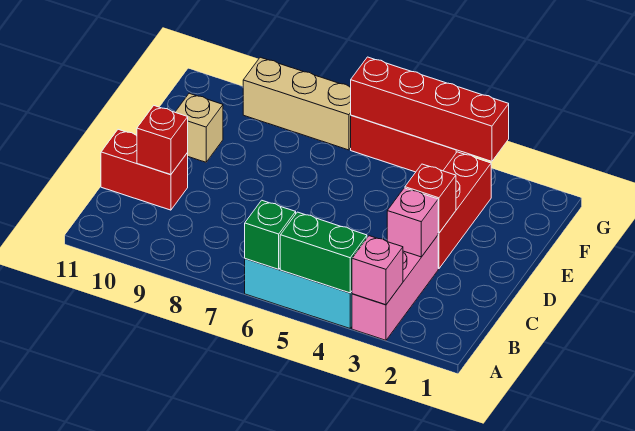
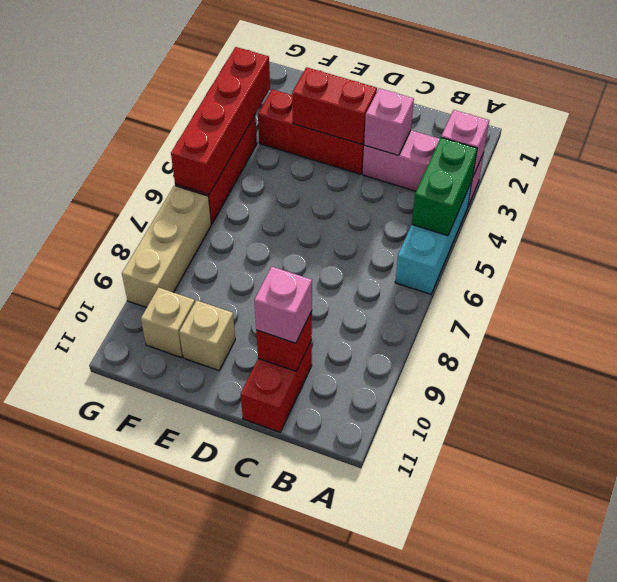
green 1x1 brick [245,200,296,269] -> none
none -> pink 1x1 brick [254,267,312,343]
red 1x1 brick [405,164,456,233] -> red 1x2 brick [292,67,377,144]
none -> tan 1x1 brick [141,288,195,358]

